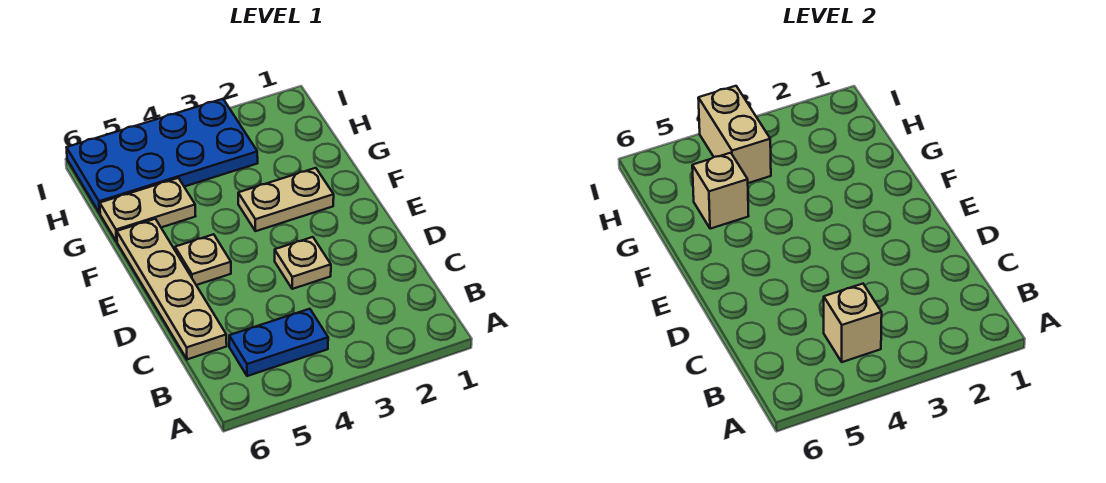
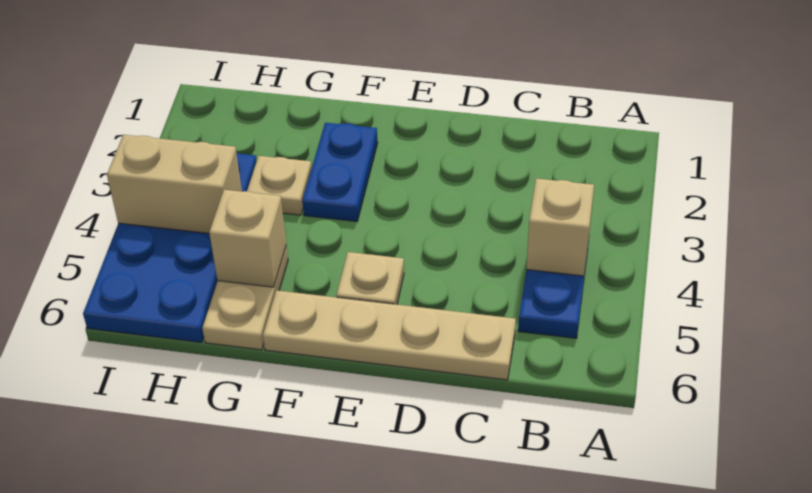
tan 1x1 plate [275,237,331,289] -> tan 1x1 plate moved to [247,156,312,215]
tan 1x2 plate [238,168,334,231] -> blue 1x2 plate [302,123,378,221]

